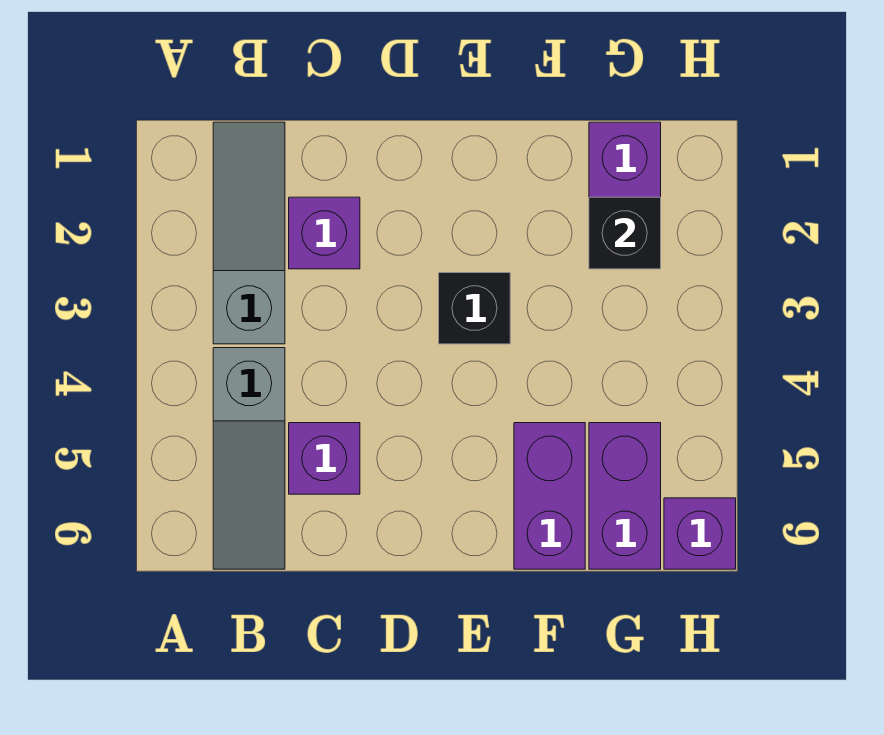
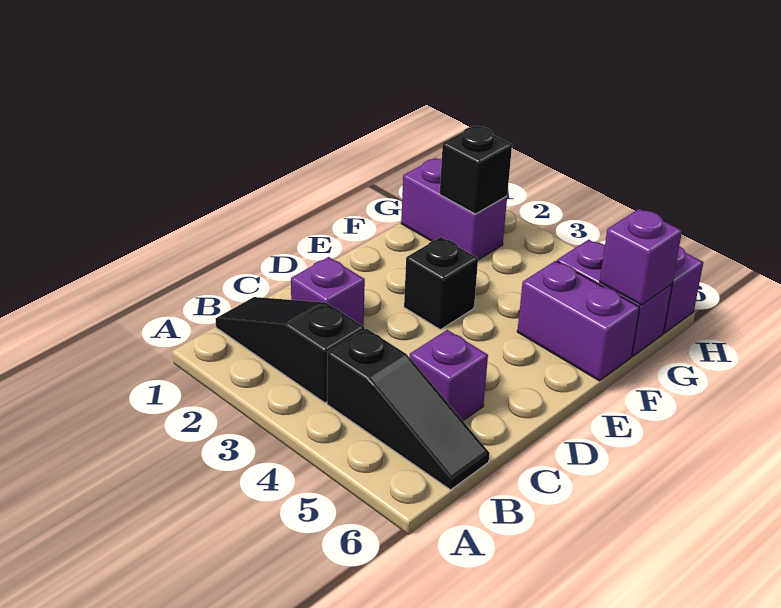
grey 1x3 slope [213,122,285,344] -> black 1x3 slope [215,297,365,403]
grey 1x3 slope [213,348,285,569] -> black 1x3 slope [327,329,489,490]
none -> purple 1x1 brick [600,209,682,305]

